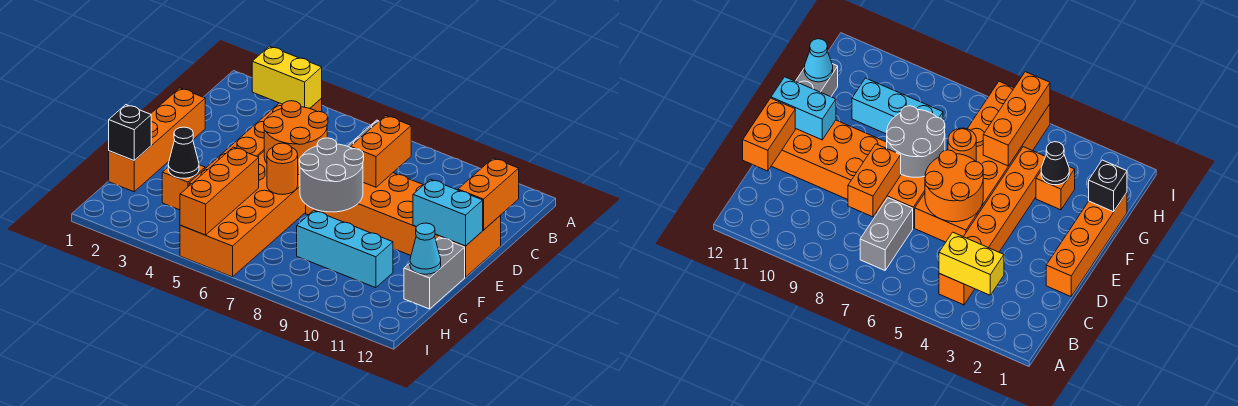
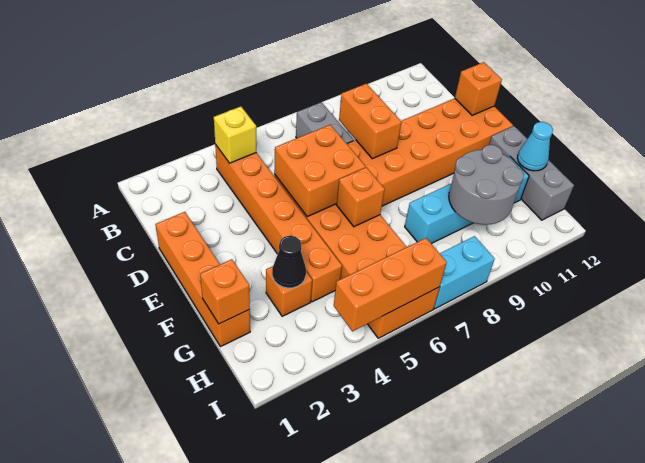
yellow 1x2 brick [252,46,322,108] -> yellow 1x1 brick [214,107,256,163]
orange 1x2 brick [458,158,519,230] -> orange 1x1 brick [455,62,502,115]
orange 2x2 round brick [264,101,328,175] -> orange 2x2 brick [274,125,365,217]
grey 2x2 round brick [299,138,364,212] -> grey 2x2 round brick moved to [449,145,524,225]
cyan 1x2 brick [413,179,483,246] -> cyan 1x2 brick moved to [434,236,495,309]
orange 1x1 round brick [267,143,298,194] -> orange 1x1 brick [337,167,385,227]
grey 1x2 brick [404,237,465,309] -> grey 1x3 brick [489,126,574,220]
black 1x1 brick [109,105,151,161] -> orange 1x1 brick [200,259,250,324]
orange 1x3 brick [180,147,259,235] -> orange 1x3 brick turned to [334,238,447,331]
cyan 1x3 brick [297,211,393,288] -> cyan 1x4 brick [405,157,529,244]

